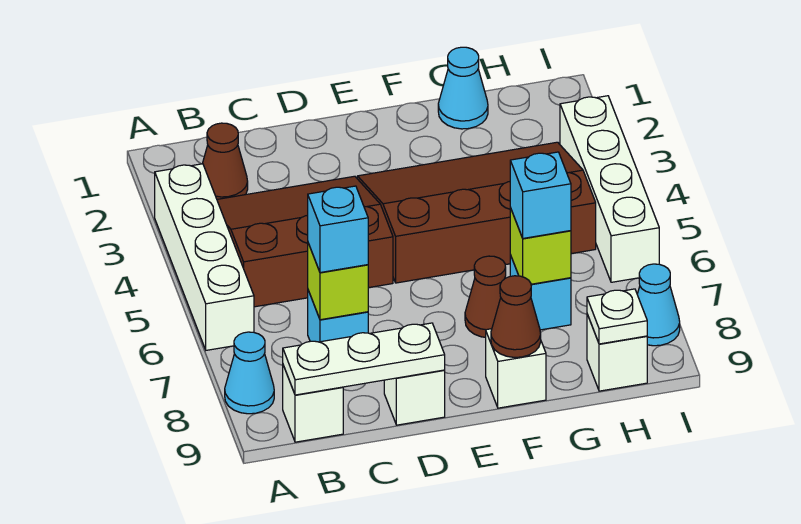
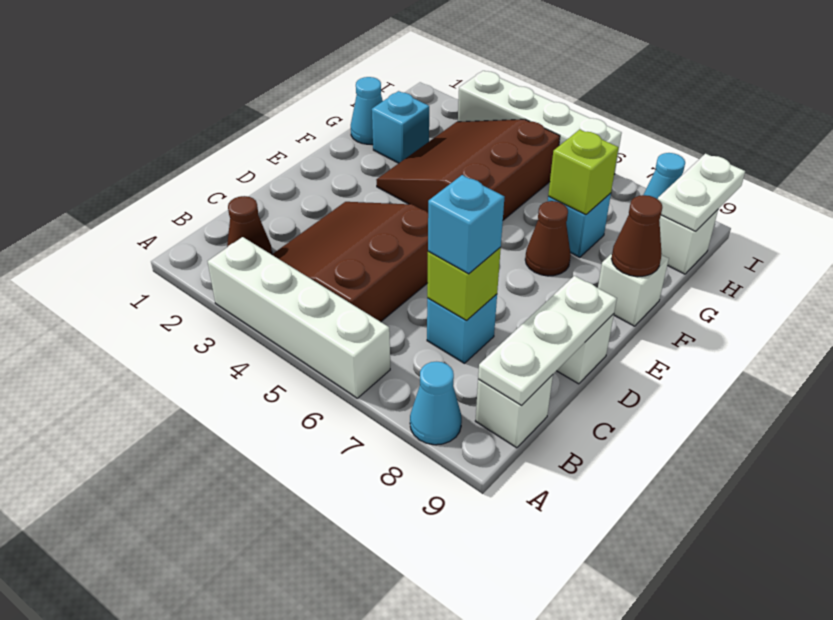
brown 3x4 slope [357,142,596,283] -> brown 3x3 slope [376,119,560,220]
cyan 1x1 brick [510,152,571,238] -> cyan 1x1 brick moved to [372,91,429,163]
white 1x1 plate [587,289,647,344] -> white 1x2 plate [658,154,745,231]

